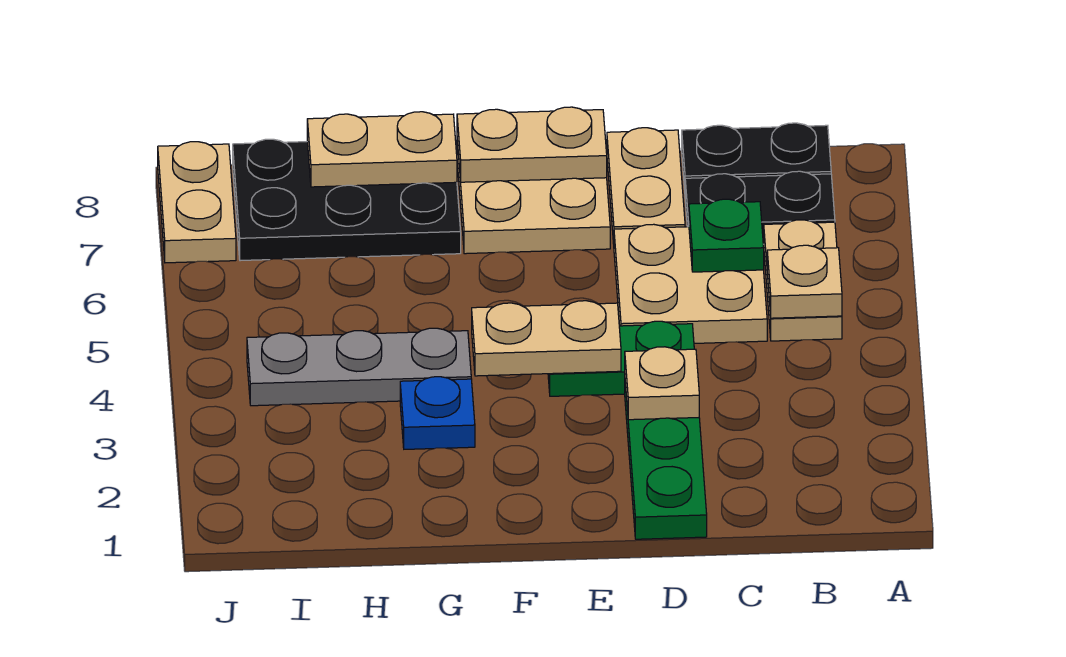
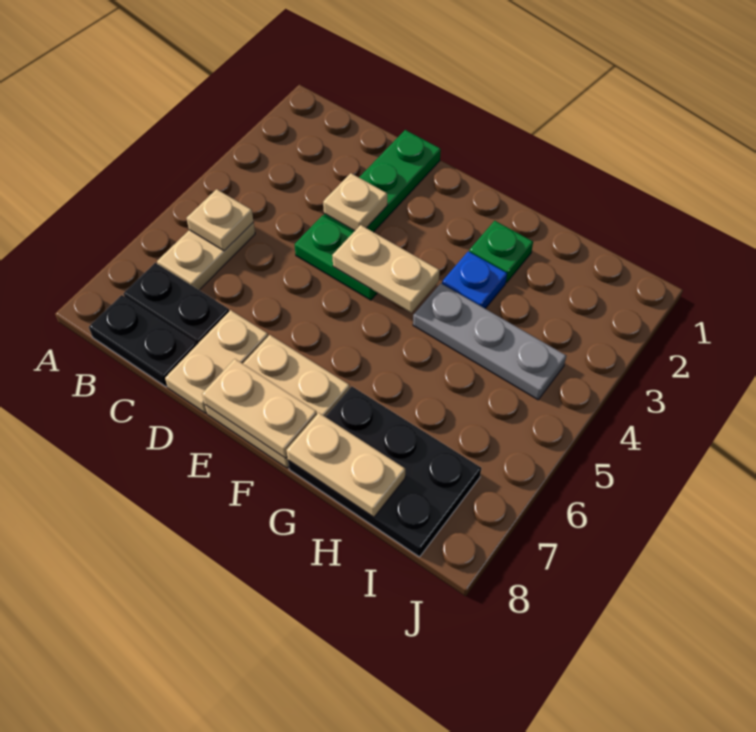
tan 2x2 plate [614,224,767,343] -> none
green 1x1 plate [689,199,764,272] -> green 1x1 plate moved to [469,221,533,283]
tan 1x2 plate [158,142,236,263] -> none

